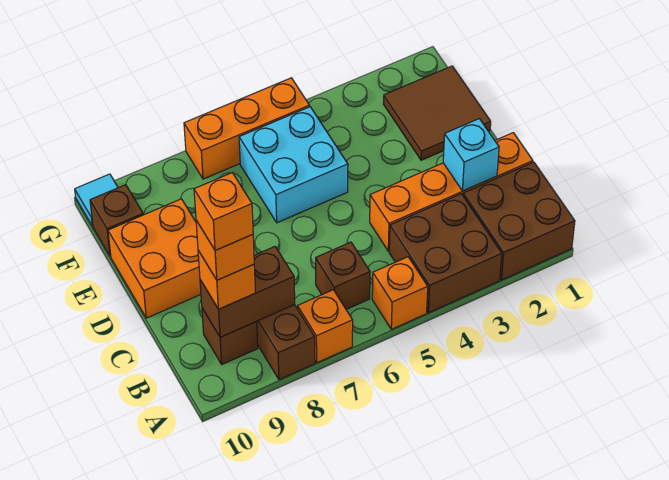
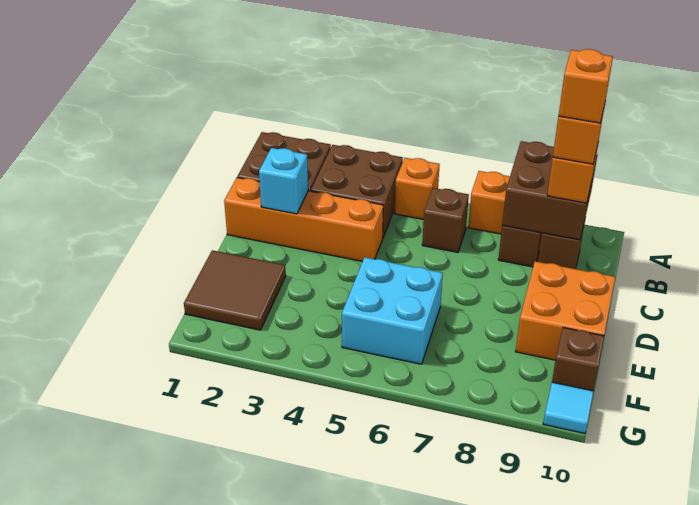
brown 1x2 brick [200,247,295,337] -> brown 2x2 brick [502,141,597,240]
orange 1x3 brick [184,78,309,179] -> none

